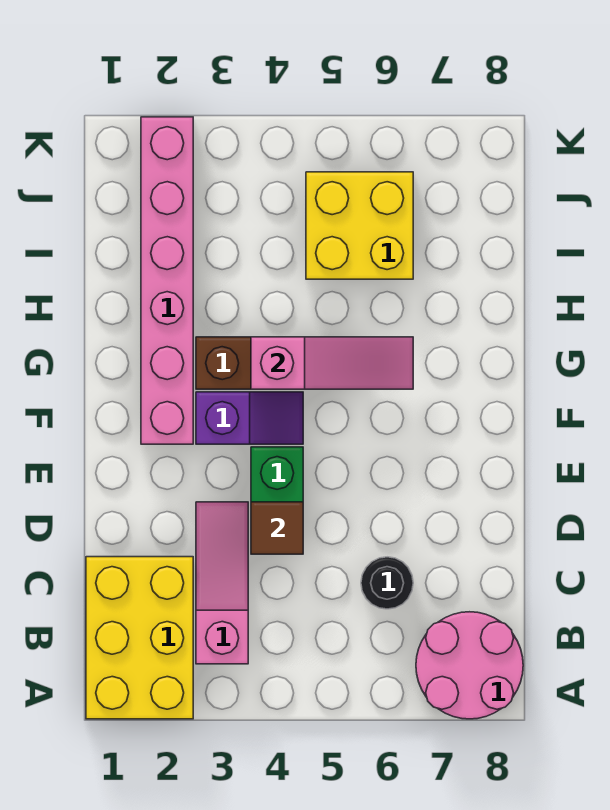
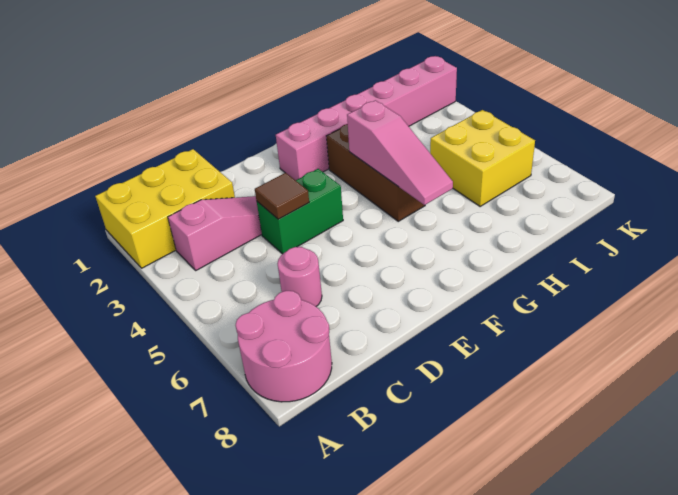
black 1x1 round brick [361,557,413,609] -> pink 1x1 round brick [277,247,322,306]
purple 1x2 slope [196,392,303,444] -> none

